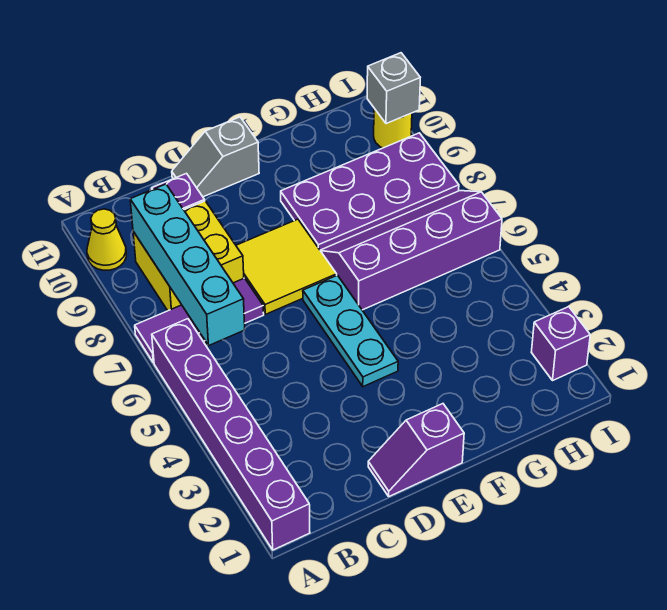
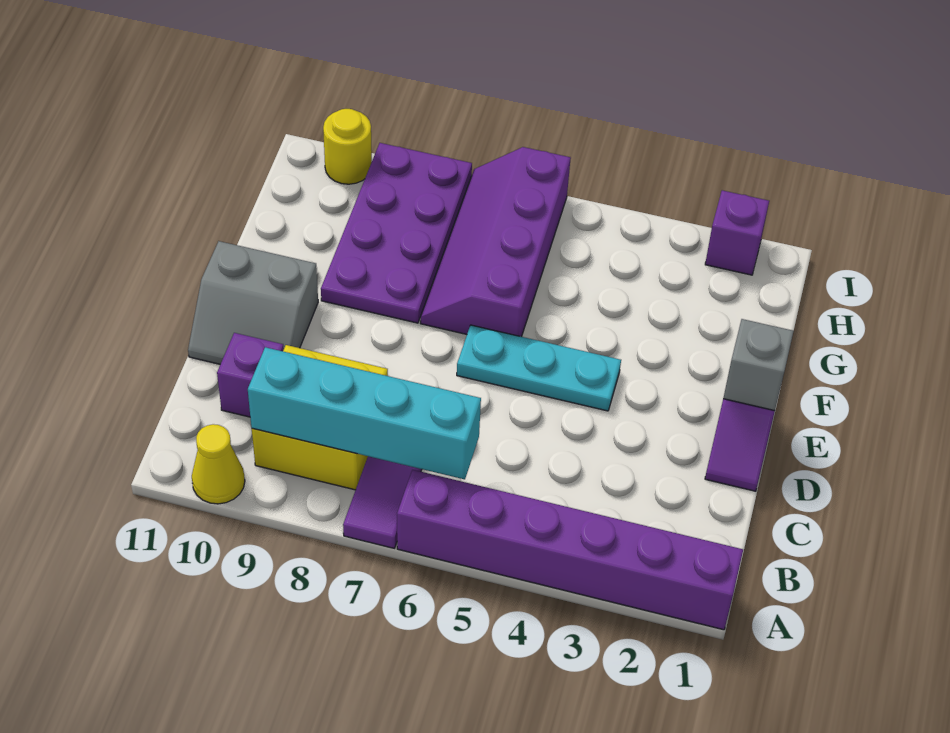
yellow 2x2 tile [236,219,337,314] -> none
grey 1x2 slope [172,117,259,197] -> grey 2x2 slope [188,241,318,364]
grey 1x1 brick [367,53,420,124] -> grey 1x1 brick moved to [723,319,794,411]

